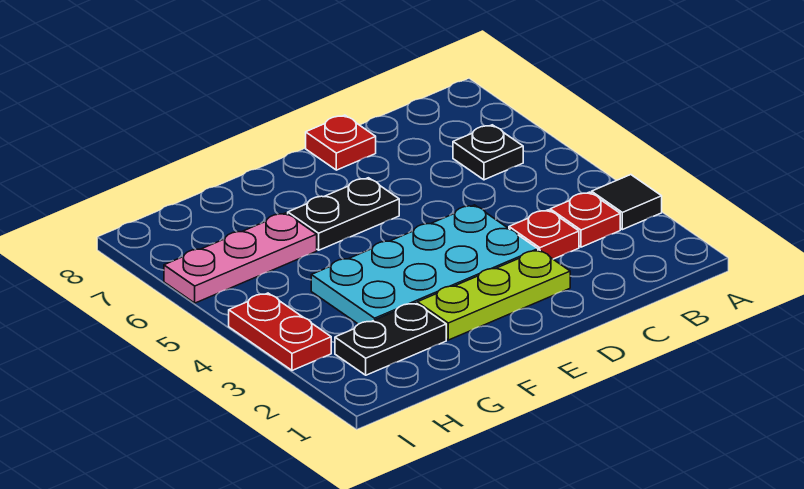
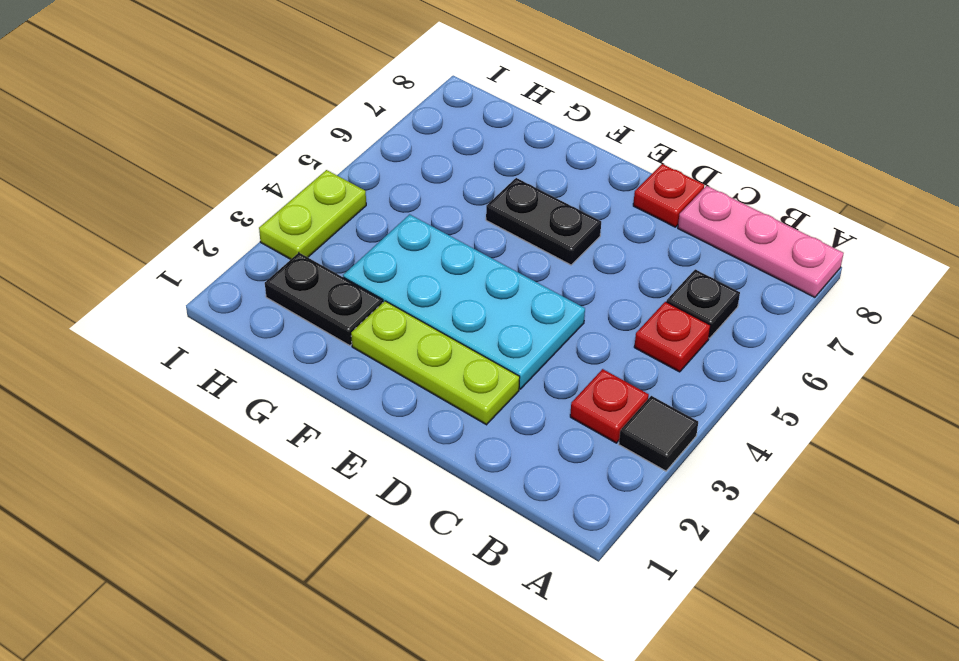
red 1x1 plate [509,210,579,259] -> red 1x1 plate moved to [634,302,711,372]
pink 1x3 plate [164,213,317,303] -> pink 1x3 plate moved to [678,186,844,297]
red 1x2 plate [229,293,331,370] -> lime 1x2 plate [259,170,366,260]

